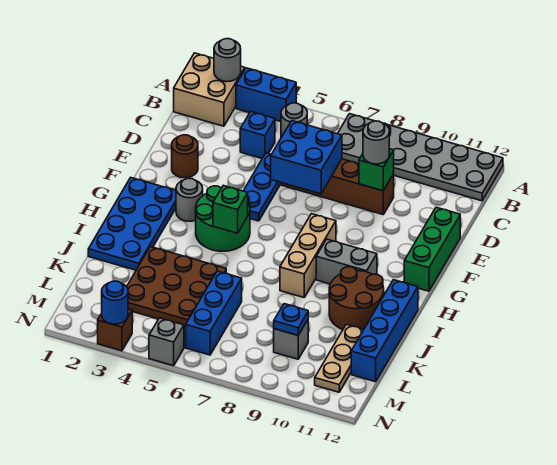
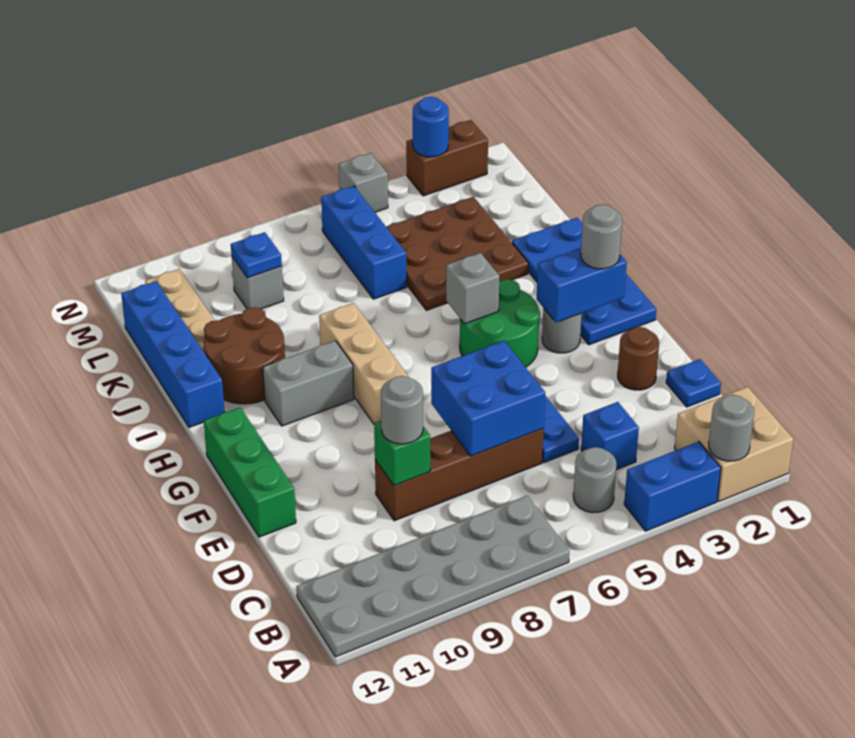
none -> blue 1x1 plate [666,359,721,407]
none -> blue 1x2 brick [537,248,627,322]
none -> grey 1x1 round brick [581,204,622,269]
green 1x1 brick [213,185,248,233] -> grey 1x1 brick [446,253,499,324]
brown 1x1 brick [98,309,132,351] -> brown 1x2 brick [406,120,488,196]

